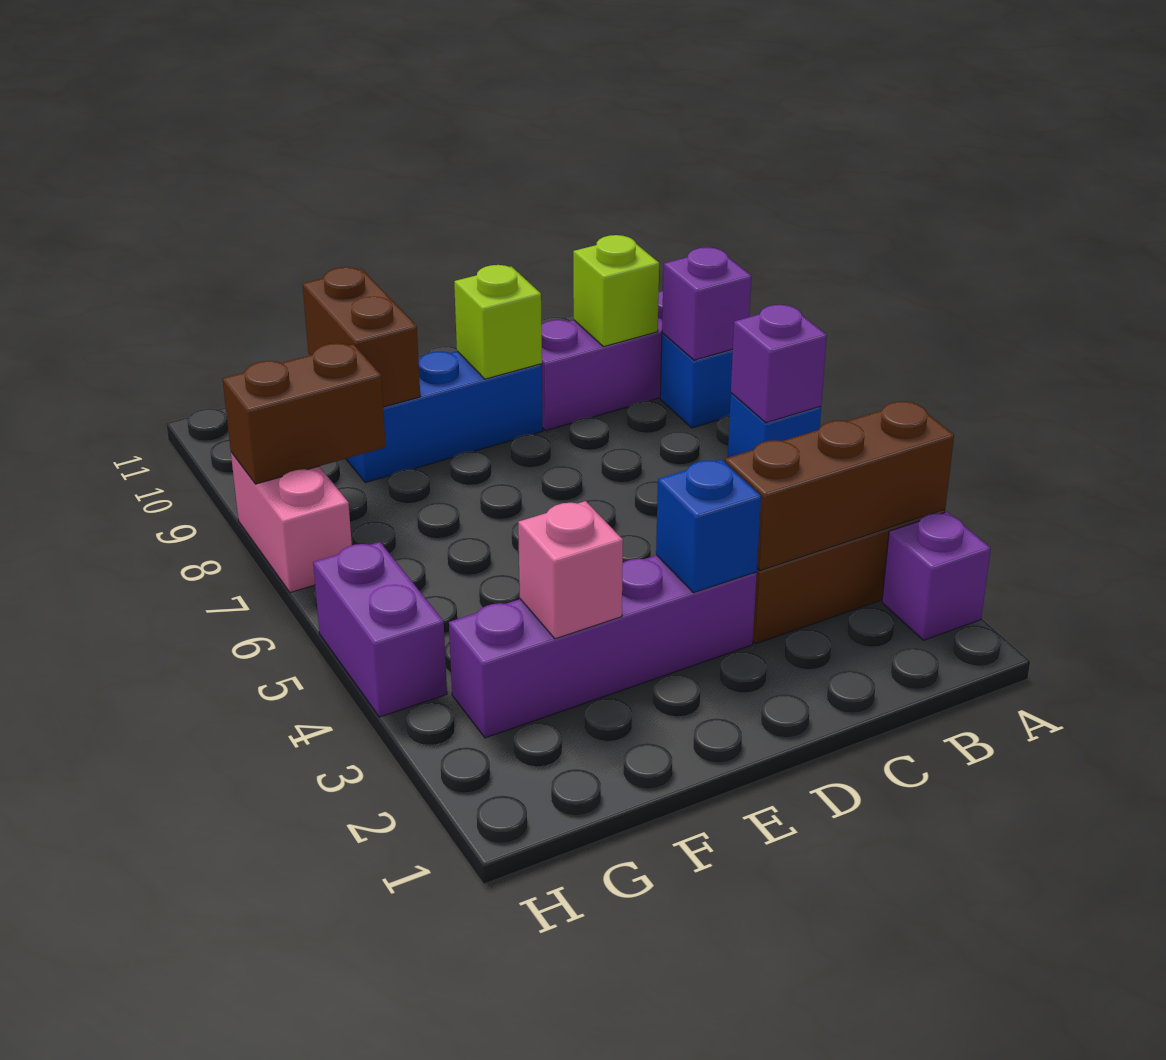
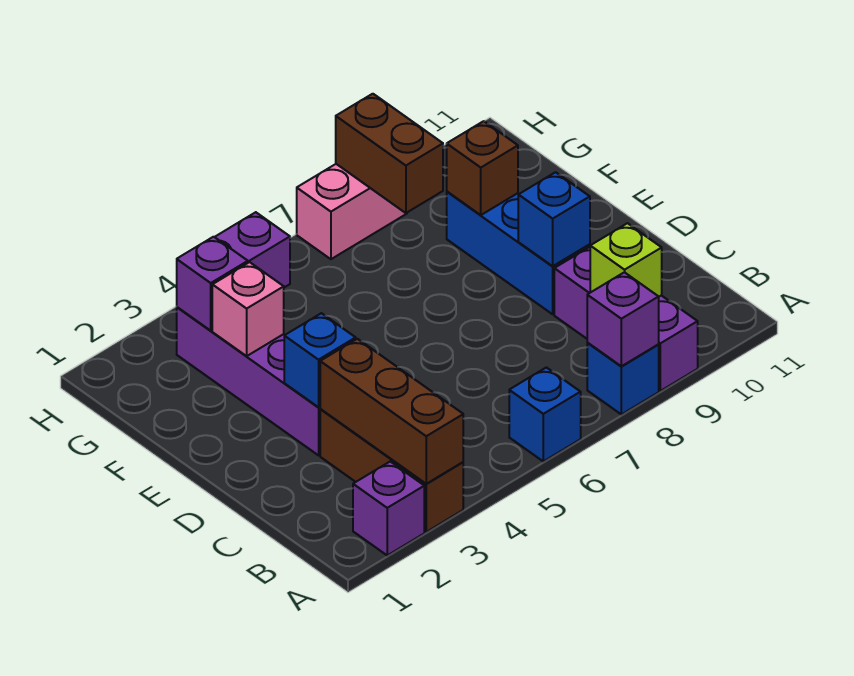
purple 1x1 brick [731,305,827,423] -> purple 1x1 brick moved to [177,237,248,330]
lime 1x1 brick [454,265,542,379] -> blue 1x1 brick [518,172,590,266]
brown 1x2 brick [303,267,420,407] -> brown 1x1 brick [447,121,518,215]

